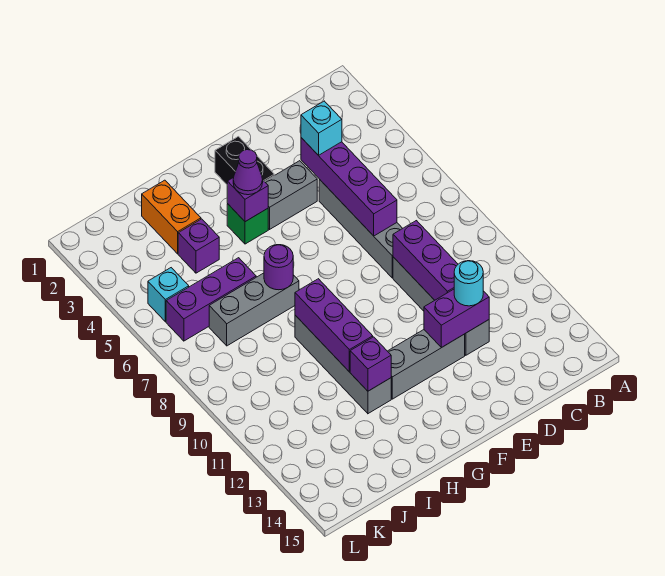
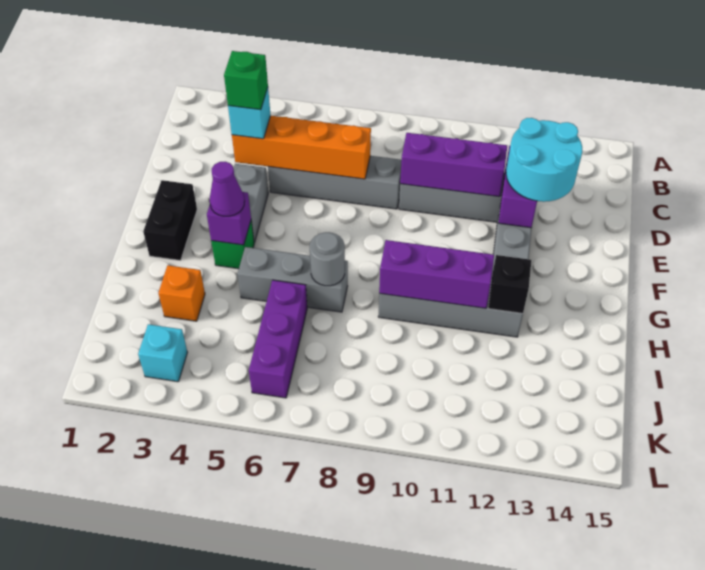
purple 1x4 brick [301,138,397,236] -> orange 1x4 brick [232,116,371,179]
none -> green 1x1 brick [224,51,268,110]
cyan 1x1 round brick [454,261,483,306] -> cyan 2x2 round brick [506,118,582,202]
black 1x2 brick [215,137,274,184] -> black 1x2 brick turned to [143,180,197,260]
grey 1x3 brick [209,273,299,346] -> grey 1x3 brick turned to [238,247,348,312]
purple 1x1 round brick [264,245,293,290] -> grey 1x1 round brick [310,232,345,286]
purple 1x1 brick [350,337,391,391] -> black 1x1 brick [488,255,531,314]
orange 1x2 brick [142,180,201,254] -> orange 1x1 brick [158,265,205,321]
purple 1x1 brick [178,219,219,273] -> none
cyan 1x1 brick [148,268,189,322] -> cyan 1x1 brick moved to [138,324,187,382]

